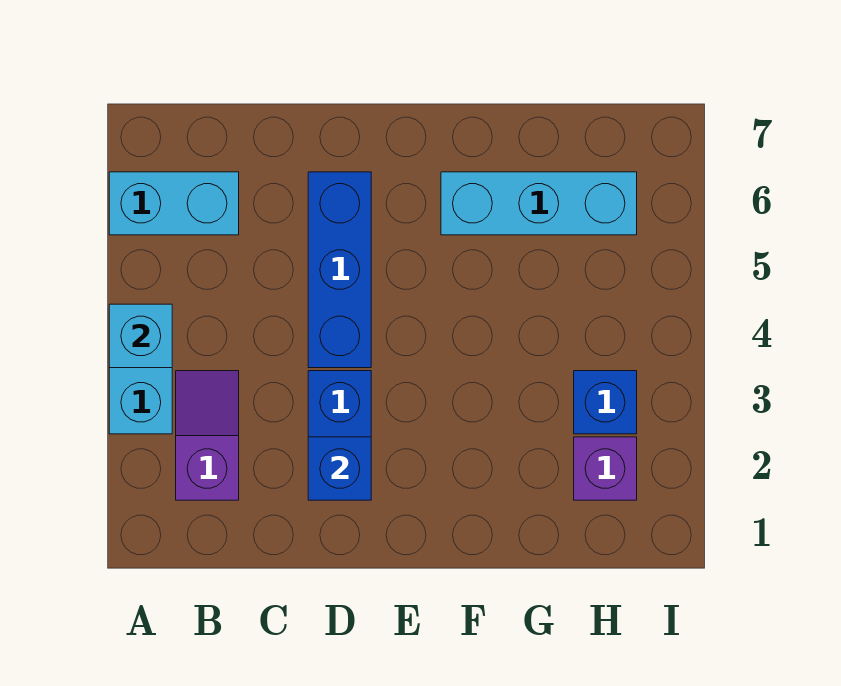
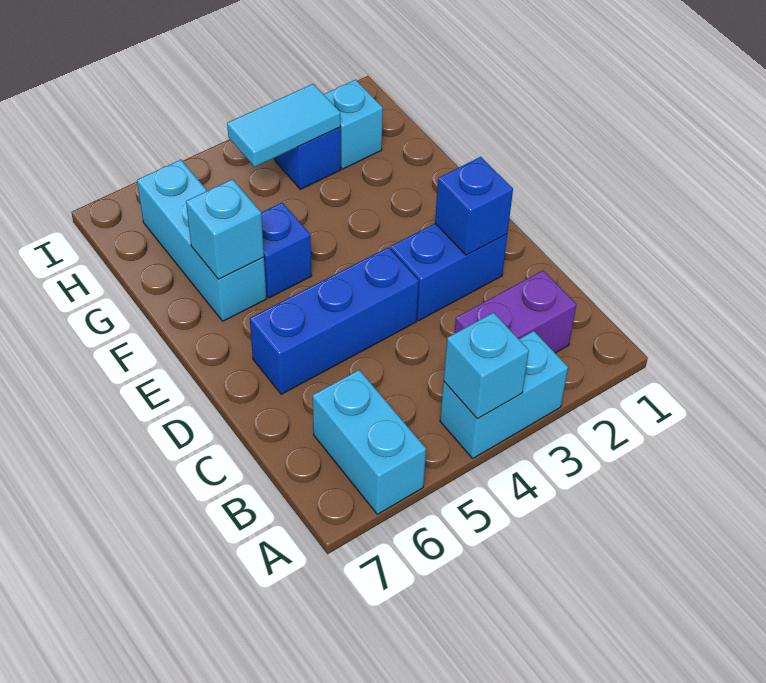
purple 1x2 slope [176,371,239,500] -> purple 1x2 brick [454,271,577,353]
none -> blue 1x1 brick [261,203,312,298]
none -> cyan 1x1 brick [186,179,264,279]
purple 1x1 brick [574,437,637,500] -> cyan 1x1 brick [324,80,383,169]
none -> cyan 1x2 tile [227,84,340,167]

